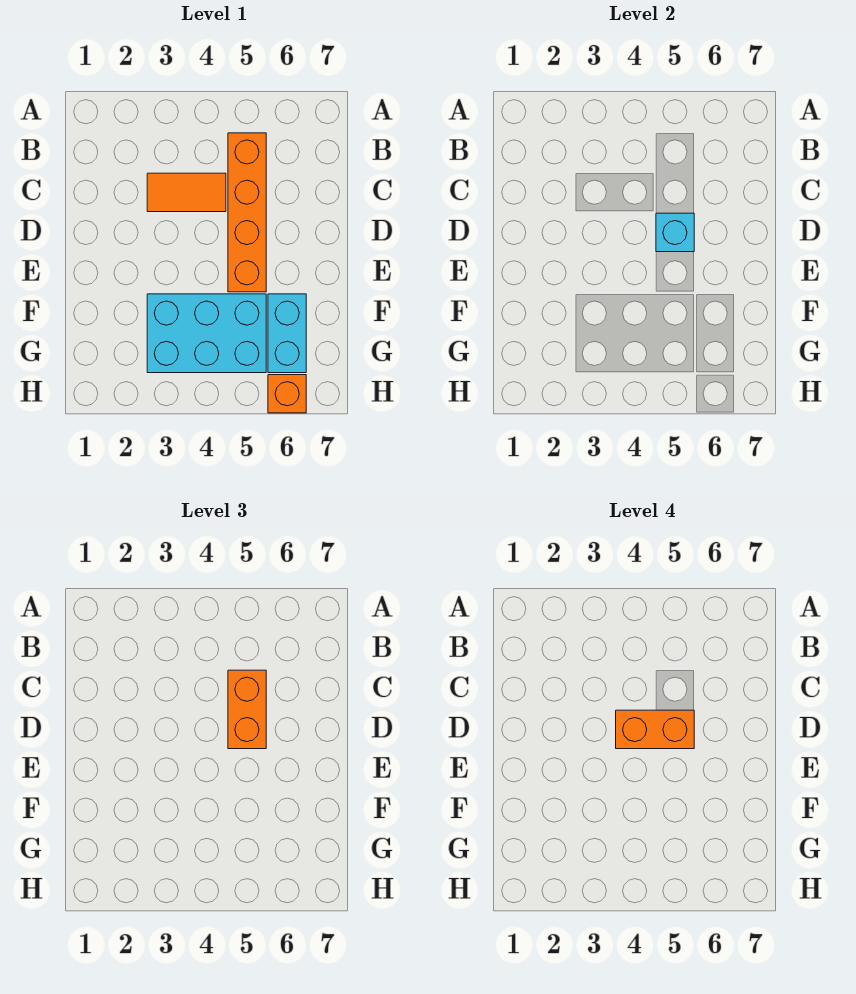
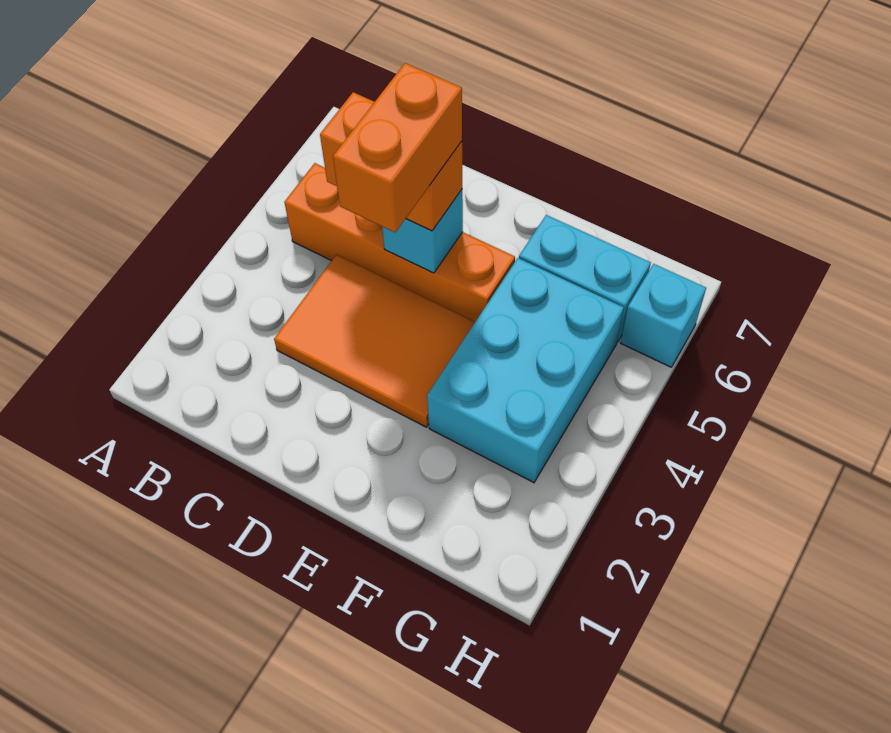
orange 1x2 tile [147,173,226,212] -> orange 2x3 tile [274,255,475,427]
orange 1x1 brick [268,375,306,413] -> cyan 1x1 brick [621,264,706,367]

